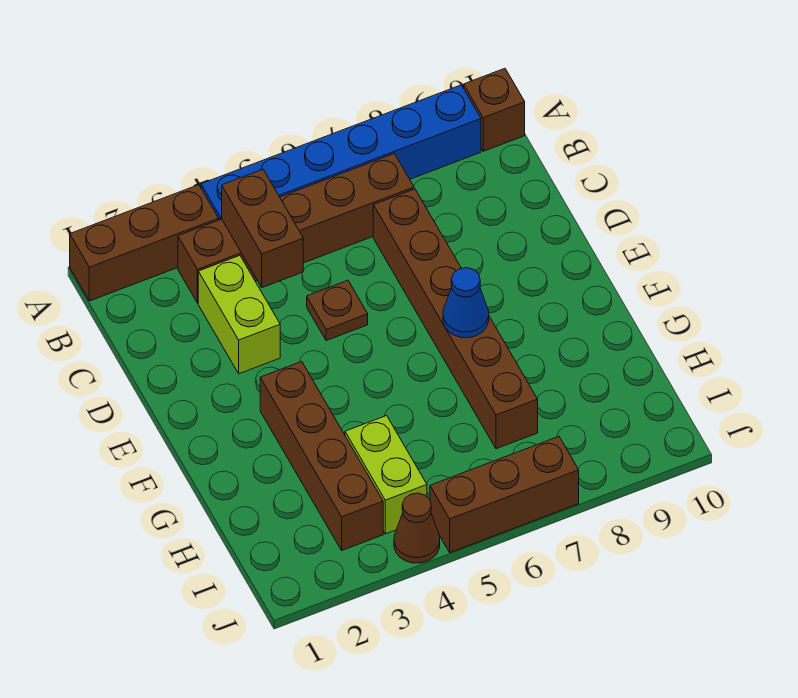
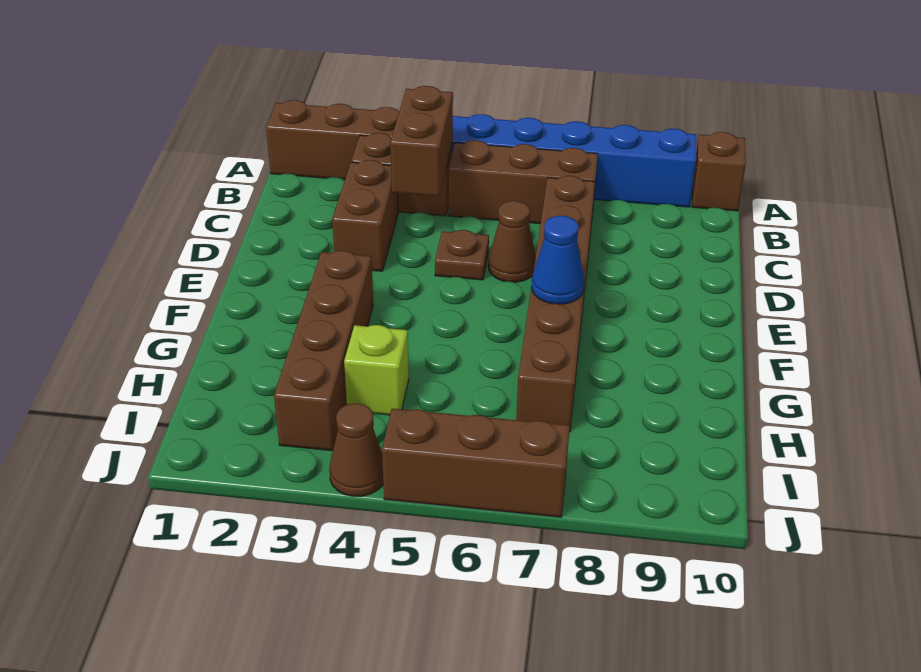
lime 1x2 brick [198,256,280,374] -> brown 1x2 brick [332,160,398,271]
none -> brown 1x1 cone [488,201,536,282]
lime 1x2 brick [345,416,427,534] -> lime 1x1 brick [344,325,409,415]

